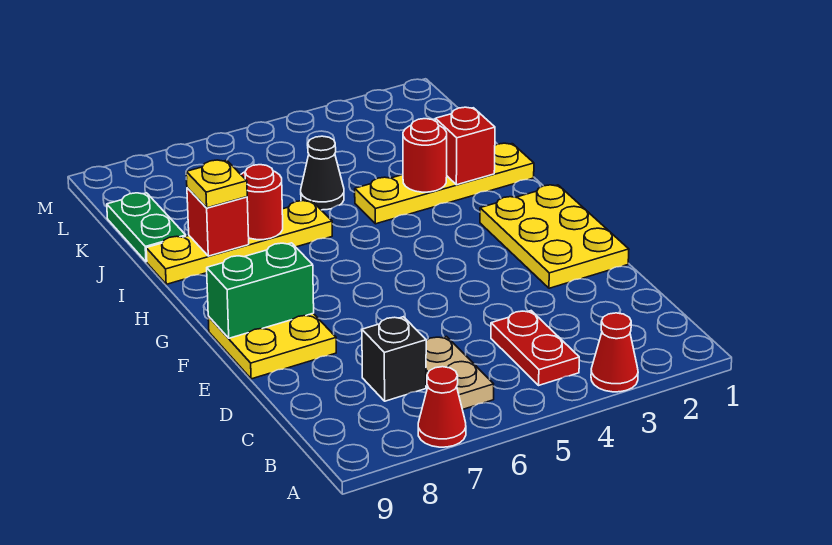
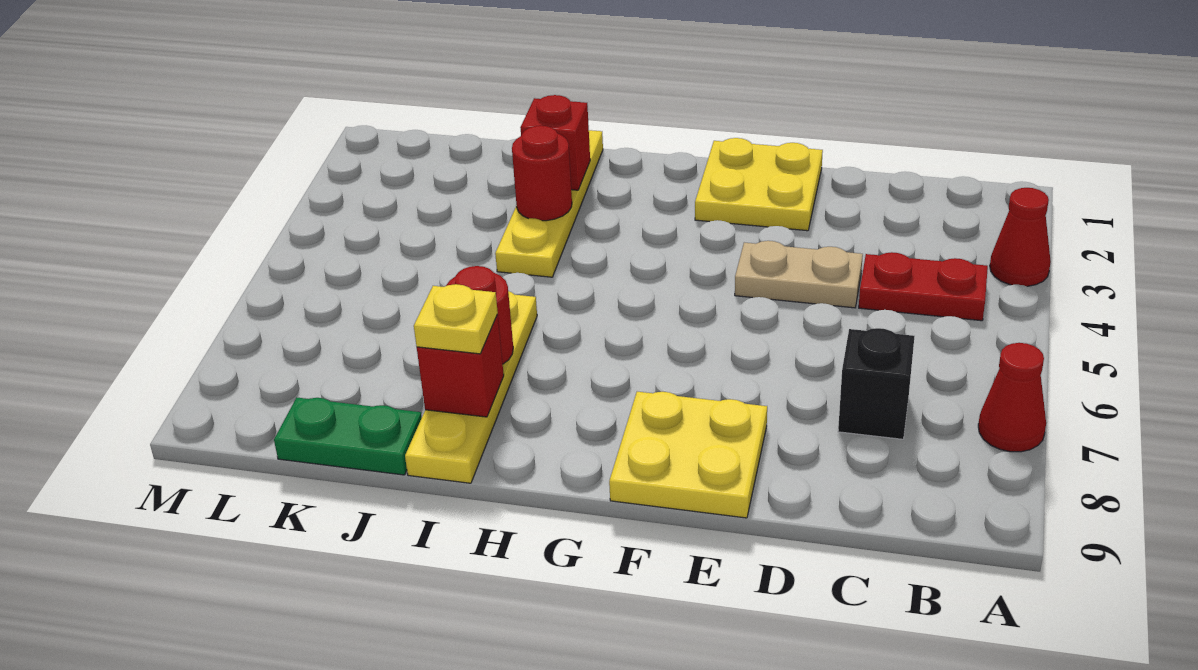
tan 1x2 plate [426,336,494,410] -> tan 1x2 plate moved to [735,241,863,308]
yellow 2x3 plate [480,185,629,288] -> yellow 2x2 plate [695,138,823,231]
green 1x2 brick [207,243,314,338] -> none
black 1x1 cone [301,136,344,210] -> none

